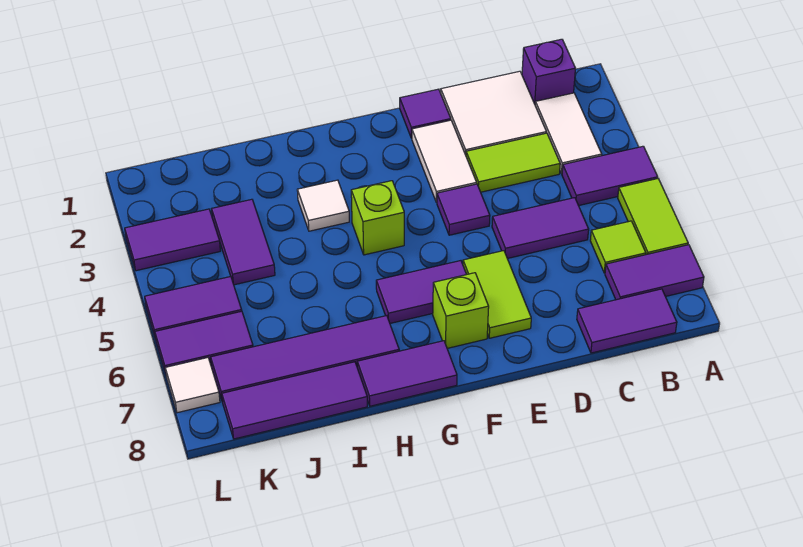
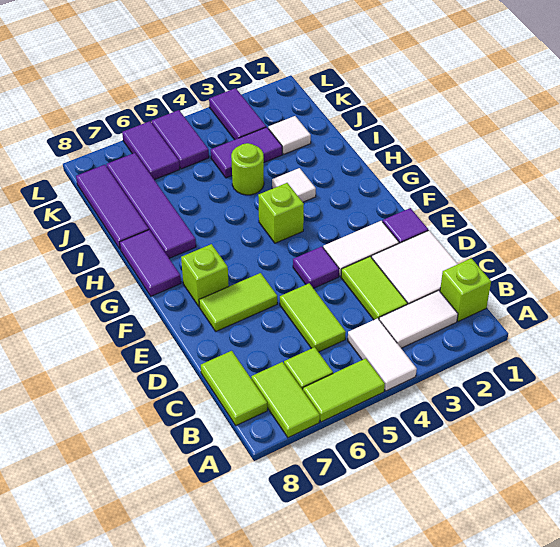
purple 1x2 tile [562,146,658,206] -> white 1x2 tile [348,318,417,391]
purple 1x2 tile [605,245,704,300] -> lime 1x2 tile [251,362,320,438]
purple 1x1 brick [522,39,575,104] -> lime 1x1 brick [440,258,491,322]
purple 1x2 tile [577,289,677,353] -> lime 1x2 tile [201,351,267,425]
purple 1x2 tile [492,198,589,259] -> lime 1x2 tile [280,283,346,352]
purple 1x2 tile [376,261,467,323] -> none
none -> lime 1x1 round brick [231,143,264,195]
white 1x1 tile [165,358,220,413] -> white 1x1 tile moved to [268,116,311,154]

